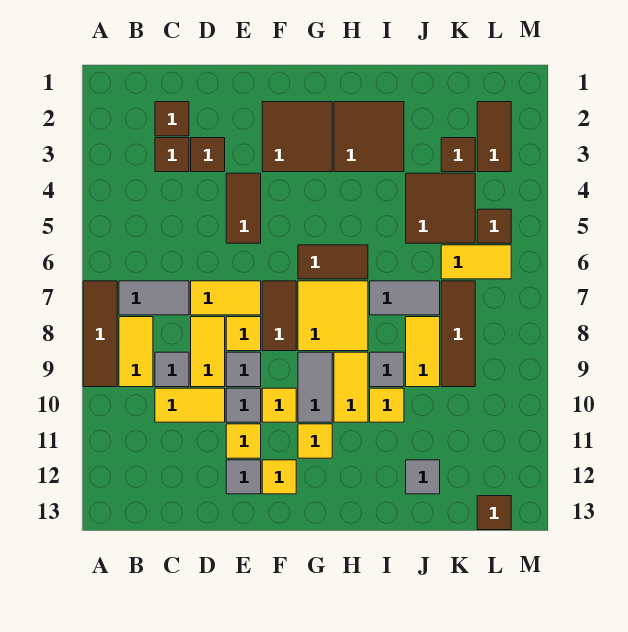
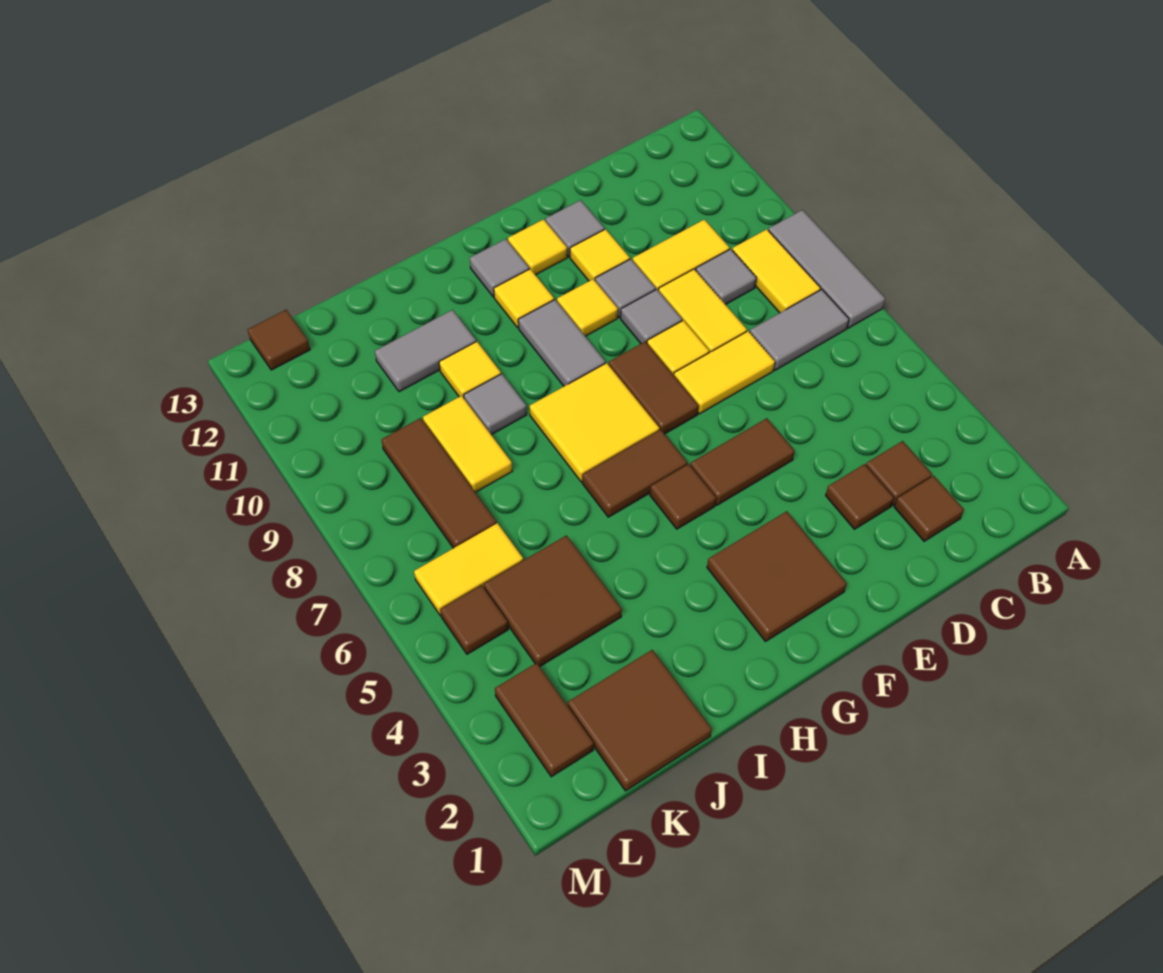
brown 1x3 tile [83,281,117,387] -> grey 1x3 tile [768,210,885,328]
brown 1x2 tile [226,173,261,243] -> brown 1x2 tile turned to [690,418,795,505]
brown 2x2 tile [334,102,404,172] -> brown 2x2 tile moved to [568,650,712,791]
yellow 1x2 tile [334,352,368,422] -> none
grey 1x2 tile [370,281,440,315] -> grey 1x2 tile moved to [375,310,476,392]
grey 1x1 tile [406,460,440,494] -> grey 1x1 tile moved to [470,239,529,297]
brown 1x1 tile [441,138,475,172] -> brown 1x1 tile moved to [650,464,716,529]

